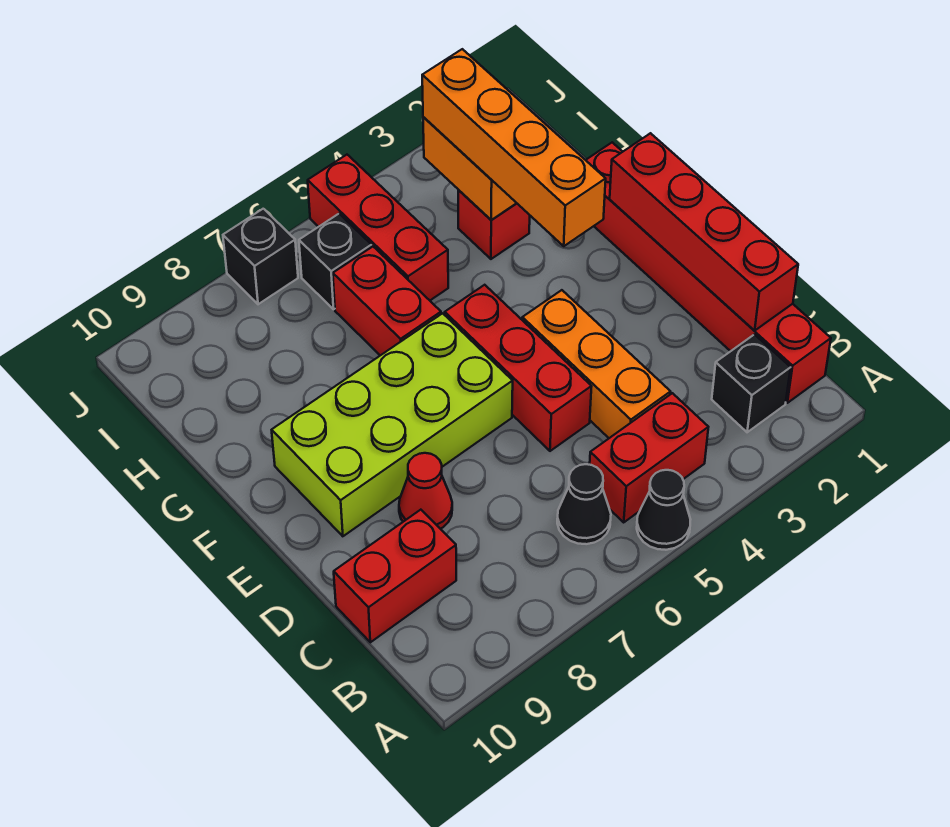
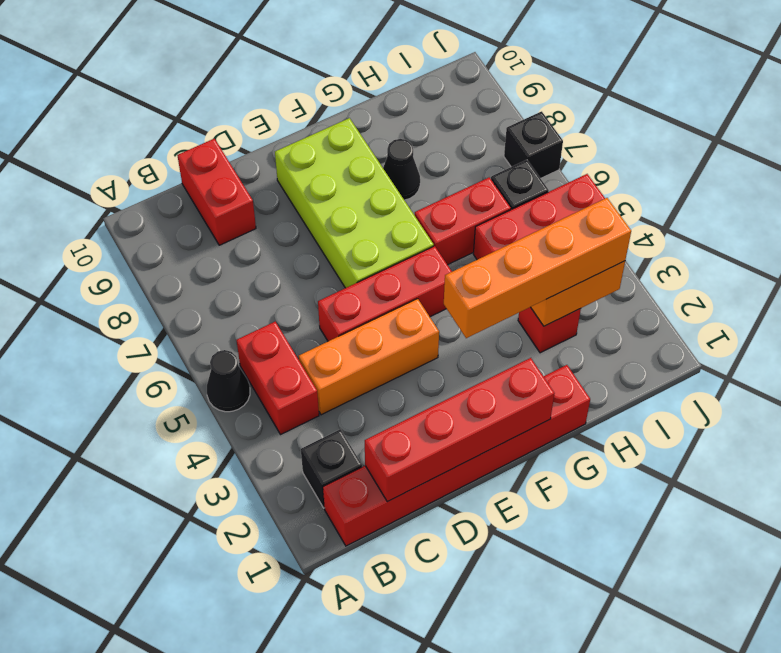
black 1x1 cone [557,464,611,544] -> black 1x1 cone moved to [383,139,420,200]
red 1x1 cone [399,453,452,529] -> none

